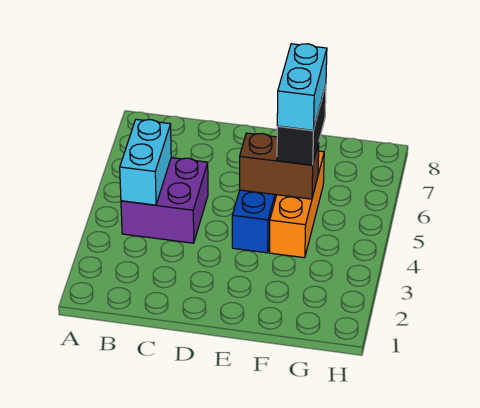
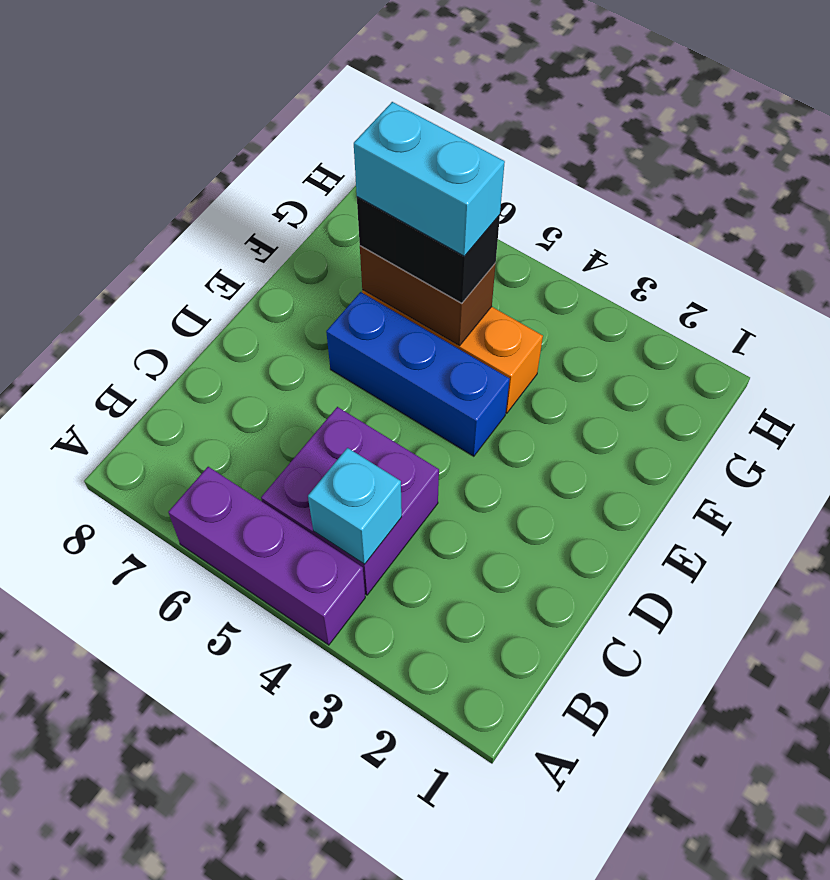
none -> purple 1x3 brick [168,467,365,645]
cyan 1x2 brick [120,119,171,205] -> cyan 1x1 brick [308,448,402,564]
brown 1x2 brick [240,133,319,199] -> brown 1x2 brick turned to [360,246,496,346]

